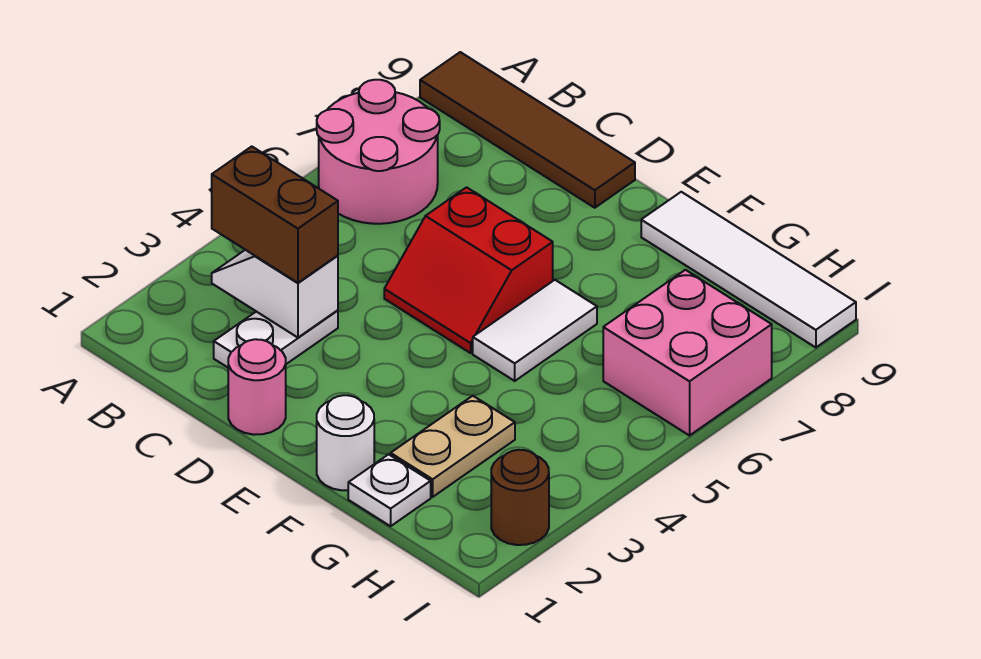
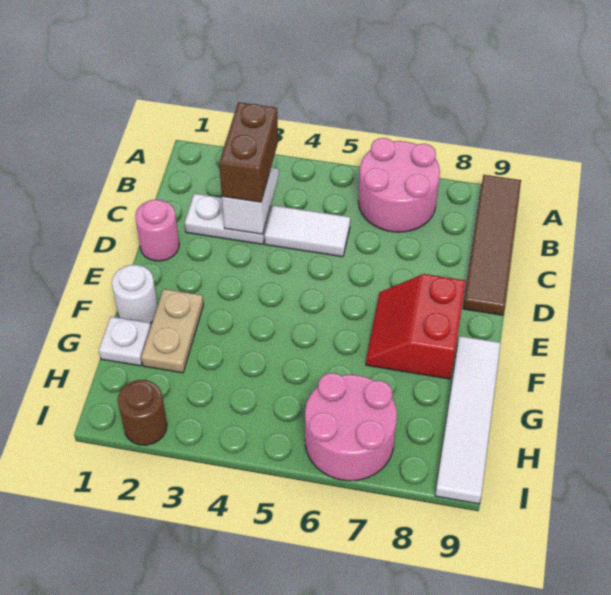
red 2x2 slope [384,187,553,353] -> red 2x2 slope moved to [366,274,466,379]
white 1x2 tile [473,280,597,381] -> white 1x2 tile moved to [265,206,350,257]
tan 1x2 plate [391,396,515,497] -> tan 1x2 plate turned to [141,289,204,373]
pink 2x2 brick [603,270,772,436] -> pink 2x2 round brick [305,373,397,481]

